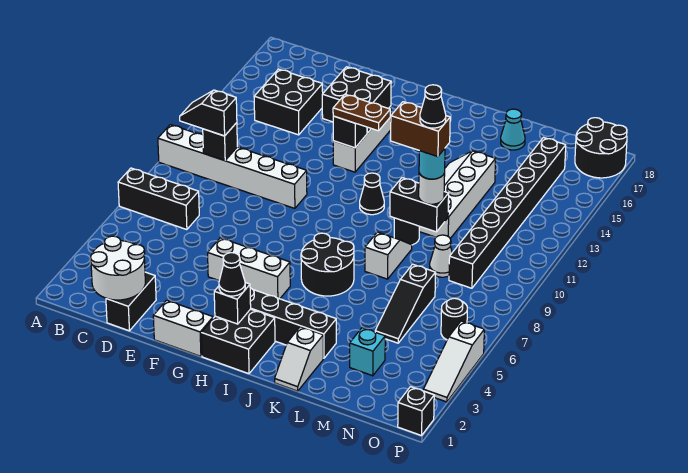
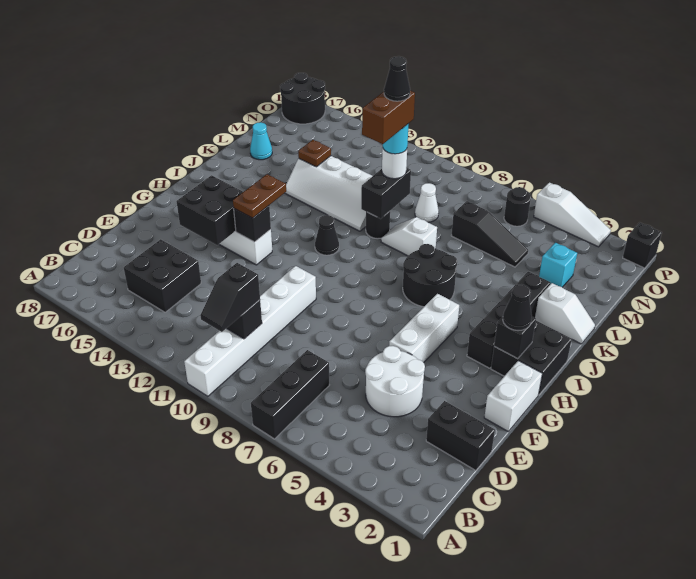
white 2x2 round brick [90,236,145,300] -> white 2x2 round brick moved to [365,346,425,417]
none -> brown 1x1 plate [298,140,331,167]
black 1x8 brick [449,138,566,288] -> none

